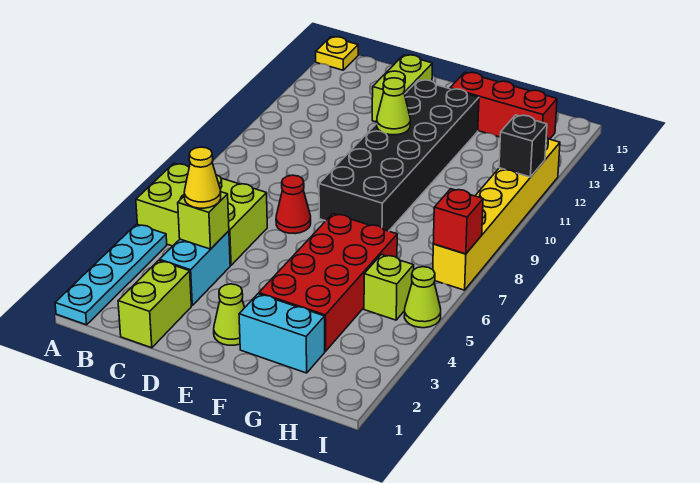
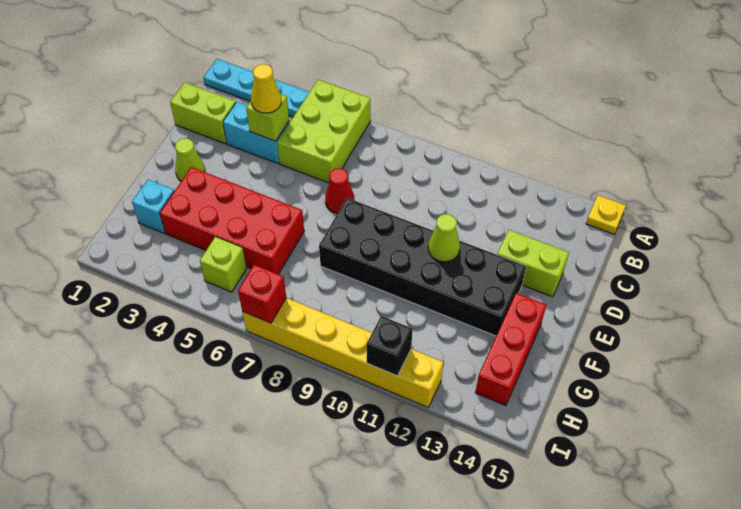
cyan 1x2 brick [239,294,325,373] -> cyan 1x1 brick [132,180,174,233]
lime 1x1 cone [404,267,441,328] -> none

